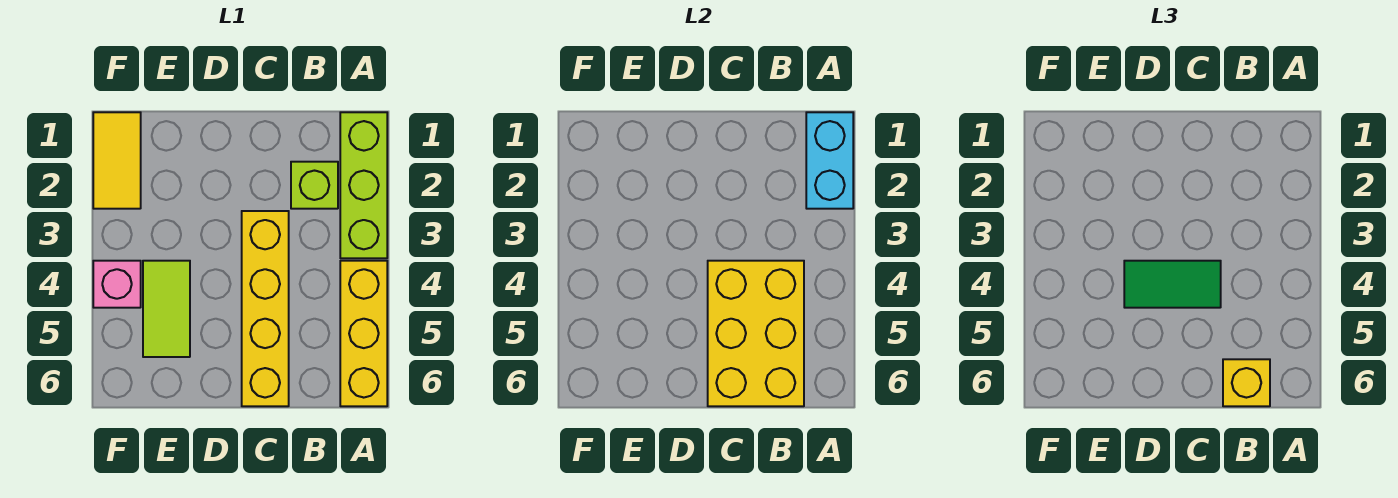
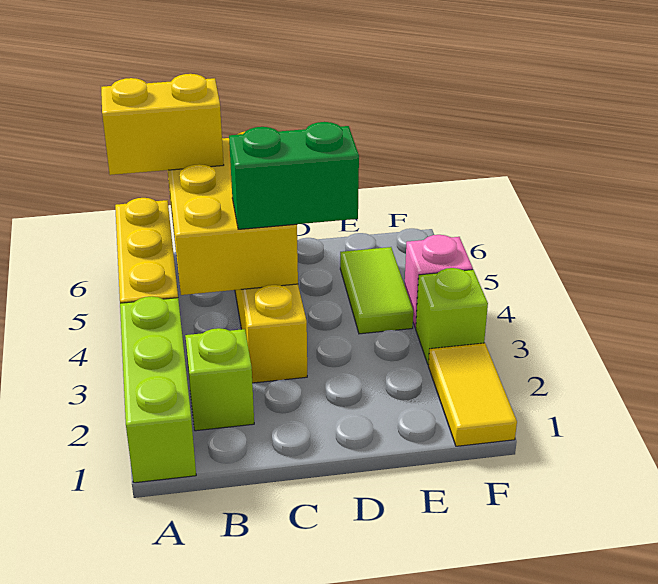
cyan 1x2 brick [806,112,853,209] -> none
yellow 1x1 brick [1223,359,1270,406] -> yellow 1x2 brick [101,74,224,175]
green 1x2 tile [1124,261,1221,308] -> green 1x2 brick [229,122,359,229]
none -> lime 1x1 brick [416,268,488,365]

